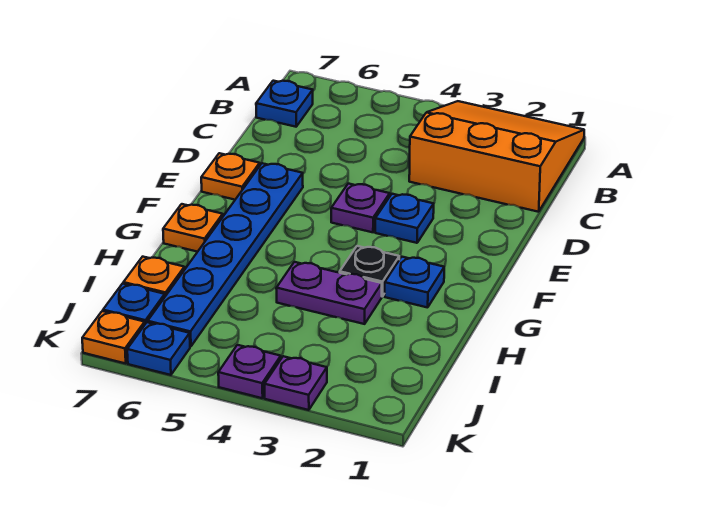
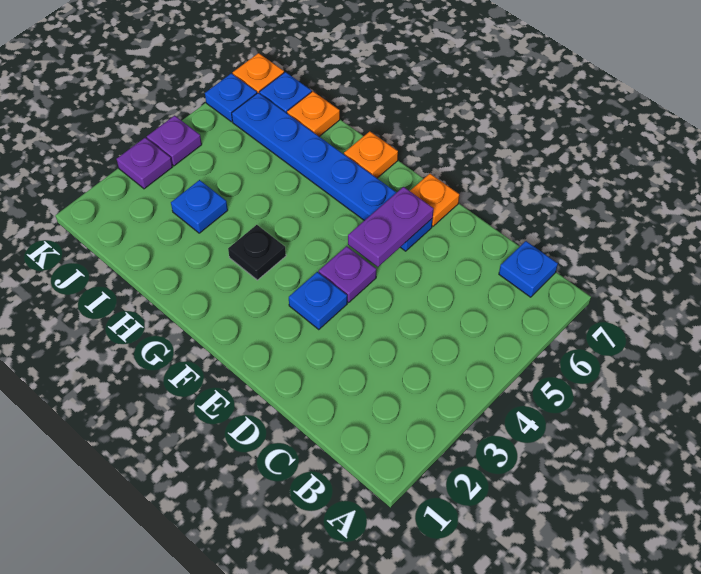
orange 3x3 slope [409,101,584,212] -> none
blue 1x1 plate [385,257,444,308] -> blue 1x1 plate moved to [171,180,228,233]
purple 1x2 plate [276,262,382,324] -> purple 1x2 plate moved to [348,187,434,267]

